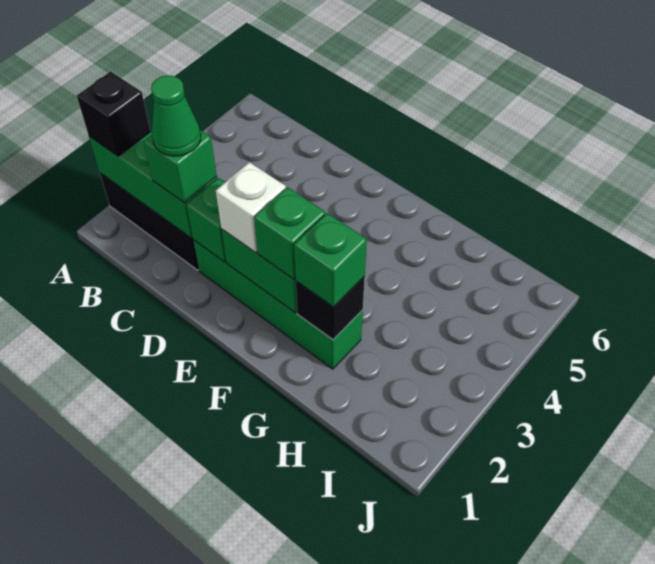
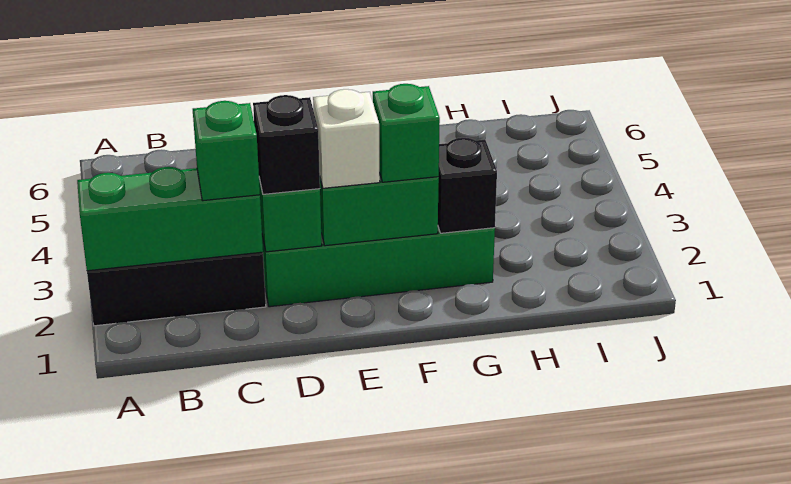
black 1x1 brick [77,71,151,156] -> black 1x1 brick moved to [253,95,320,194]
green 1x1 cone [151,76,201,156] -> none
green 1x1 brick [294,213,367,307] -> none

